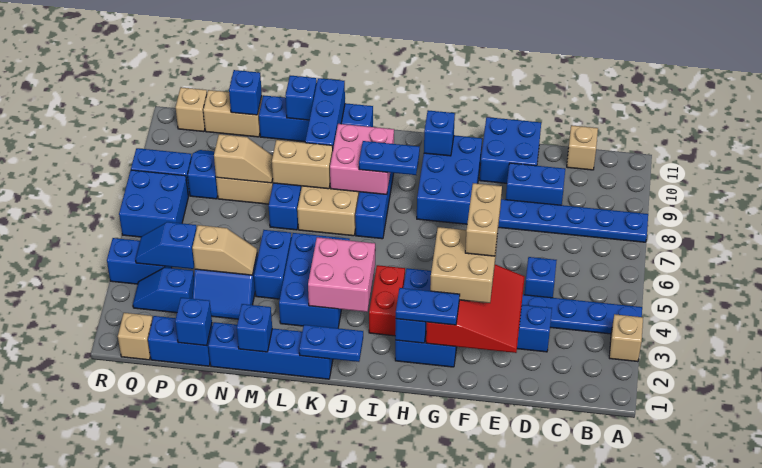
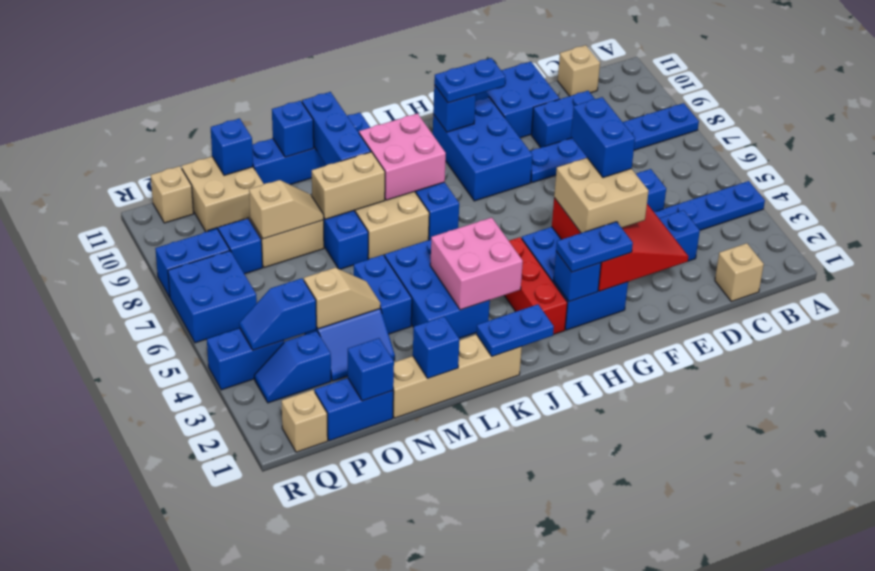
tan 1x1 brick [609,314,643,362] -> tan 1x1 brick moved to [715,243,764,301]
tan 1x2 brick [465,183,502,256] -> blue 1x2 brick [571,97,635,178]
red 1x2 brick [369,265,405,336] -> red 1x3 brick [504,237,567,335]
blue 1x2 plate [359,141,420,175] -> blue 1x2 plate moved to [434,58,505,103]
blue 1x4 brick [208,322,333,379] -> tan 1x4 brick [393,334,522,418]
tan 1x2 brick [203,90,262,137] -> tan 2x2 brick [182,157,264,232]

